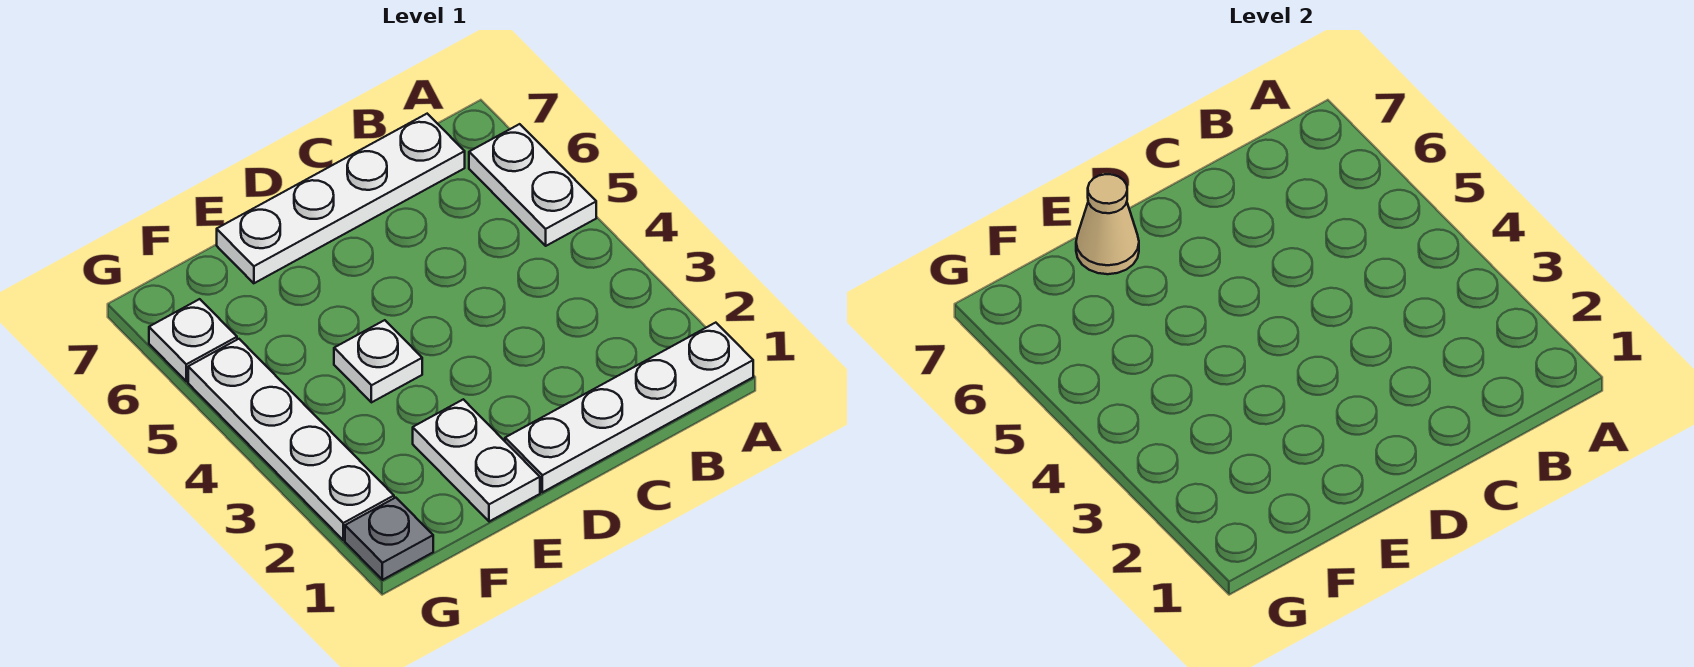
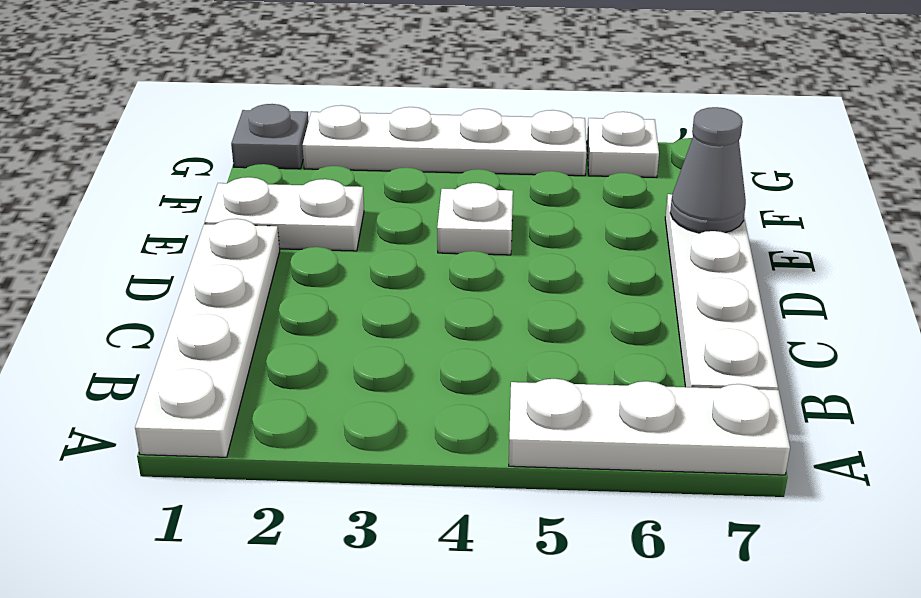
white 1x2 plate [469,124,596,246] -> white 1x3 plate [509,379,790,475]
tan 1x1 cone [1076,174,1139,274] -> grey 1x1 cone [670,107,746,233]

